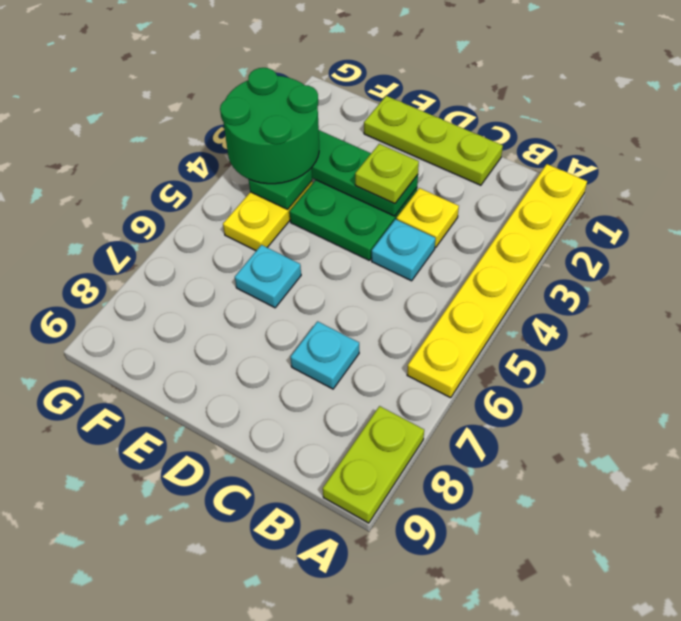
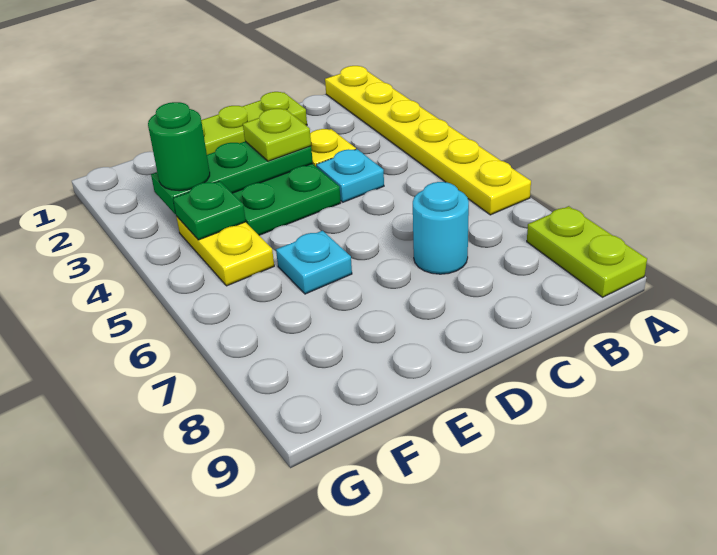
cyan 1x1 plate [291,321,359,389] -> cyan 1x1 round brick [413,182,469,274]
green 2x2 round brick [220,68,319,184] -> green 1x1 round brick [148,102,210,191]

